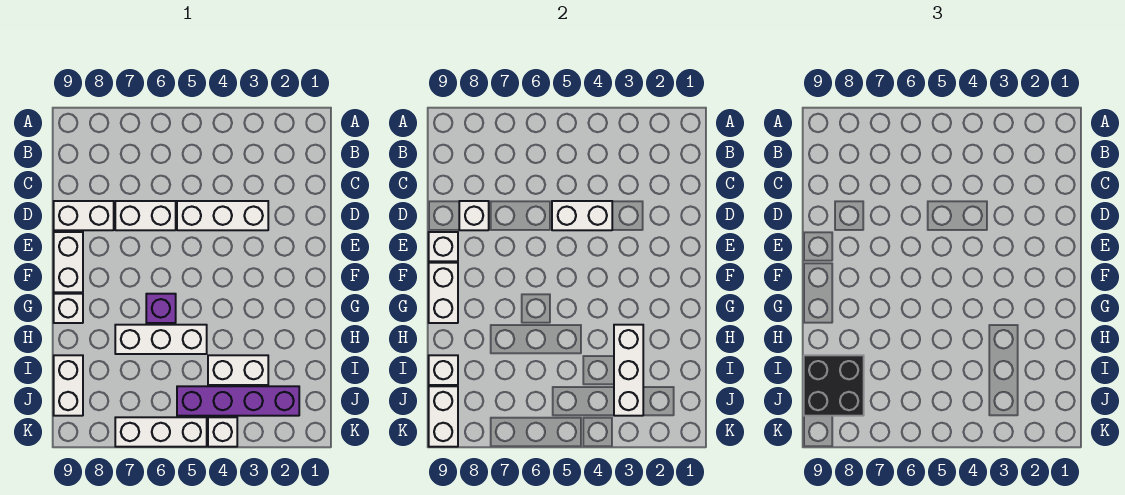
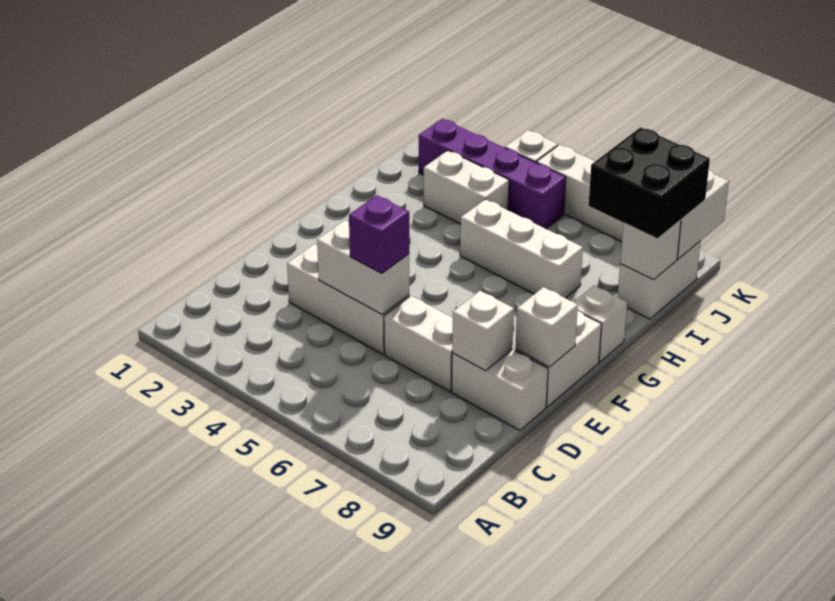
white 1x2 brick [429,263,458,323] -> none
purple 1x1 brick [146,294,176,323] -> purple 1x1 brick moved to [349,195,409,274]
white 1x3 brick [614,325,643,416] -> none

